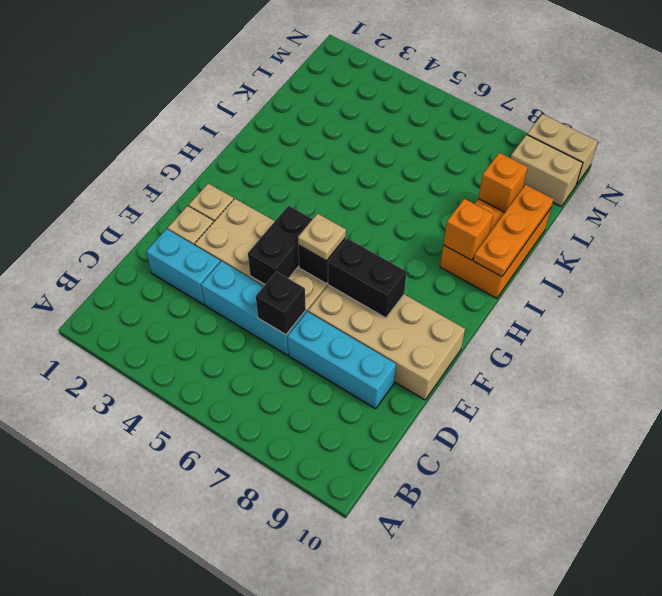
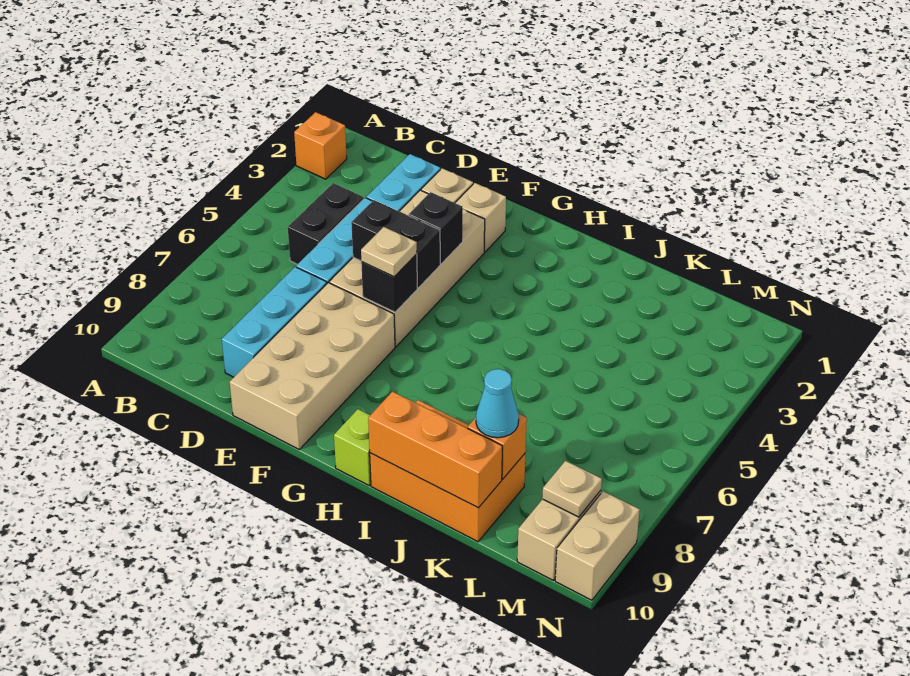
black 1x1 brick [256,272,306,335] -> black 1x1 brick moved to [409,192,463,264]
black 1x2 brick [328,238,407,318] -> black 1x2 brick moved to [288,183,364,264]
none -> lime 1x1 brick [334,409,371,485]
orange 1x1 brick [443,199,493,260] -> orange 1x1 brick moved to [294,112,347,179]
orange 1x3 plate [473,185,554,277] -> orange 1x3 brick [368,392,502,508]
none -> cyan 1x1 cone [476,369,519,438]
none -> tan 1x1 plate [542,461,602,517]

